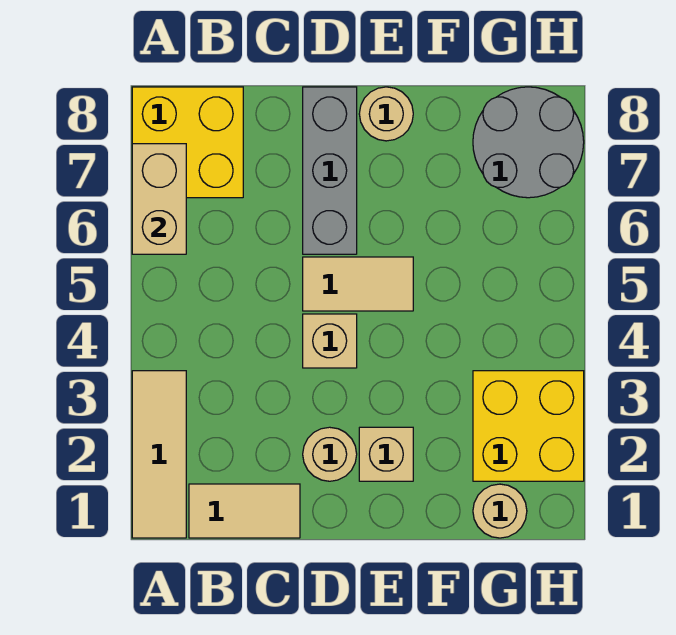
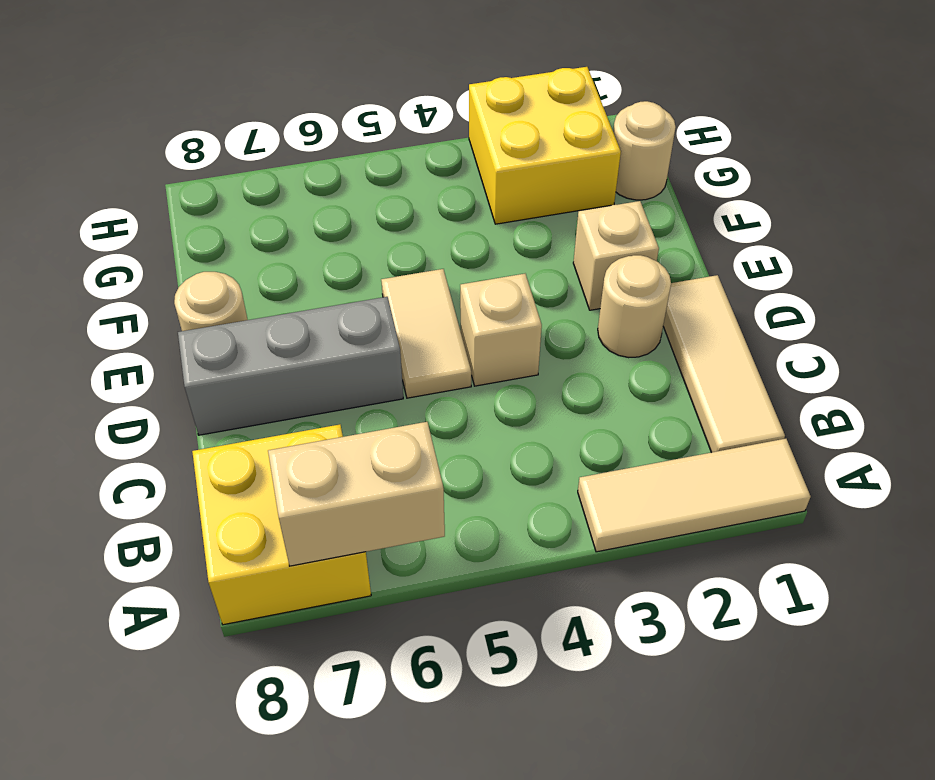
tan 1x2 tile [189,484,300,538] -> tan 1x3 tile [663,275,785,453]
grey 2x2 round brick [473,87,584,198] -> none

